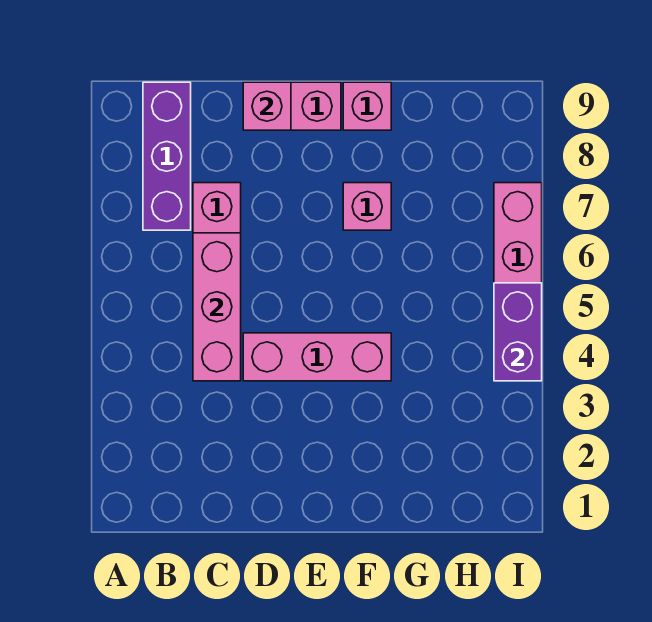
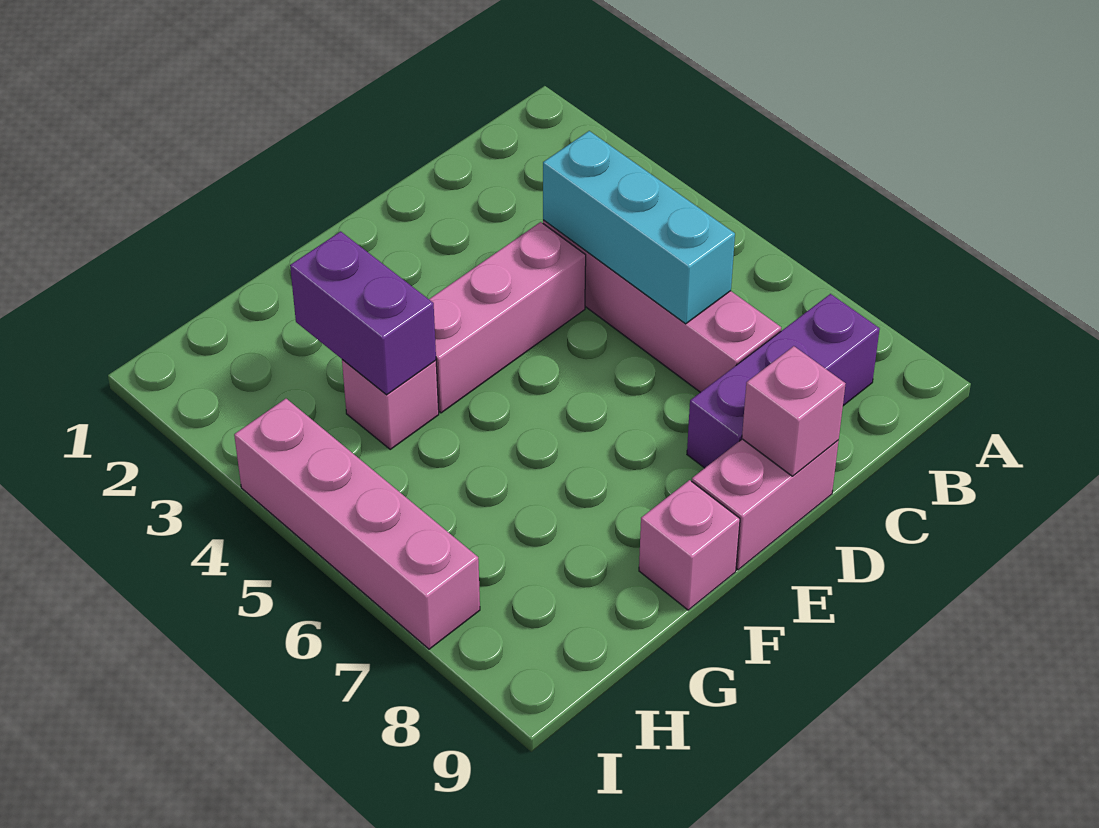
purple 1x3 brick [143,82,191,230] -> purple 1x3 brick turned to [687,294,880,468]
pink 1x3 brick [193,233,241,381] -> cyan 1x3 brick [543,131,735,324]
pink 1x1 brick [343,183,391,230] -> pink 1x1 brick moved to [342,360,439,449]
purple 1x2 brick [494,283,542,381] -> purple 1x2 brick moved to [290,231,436,395]

